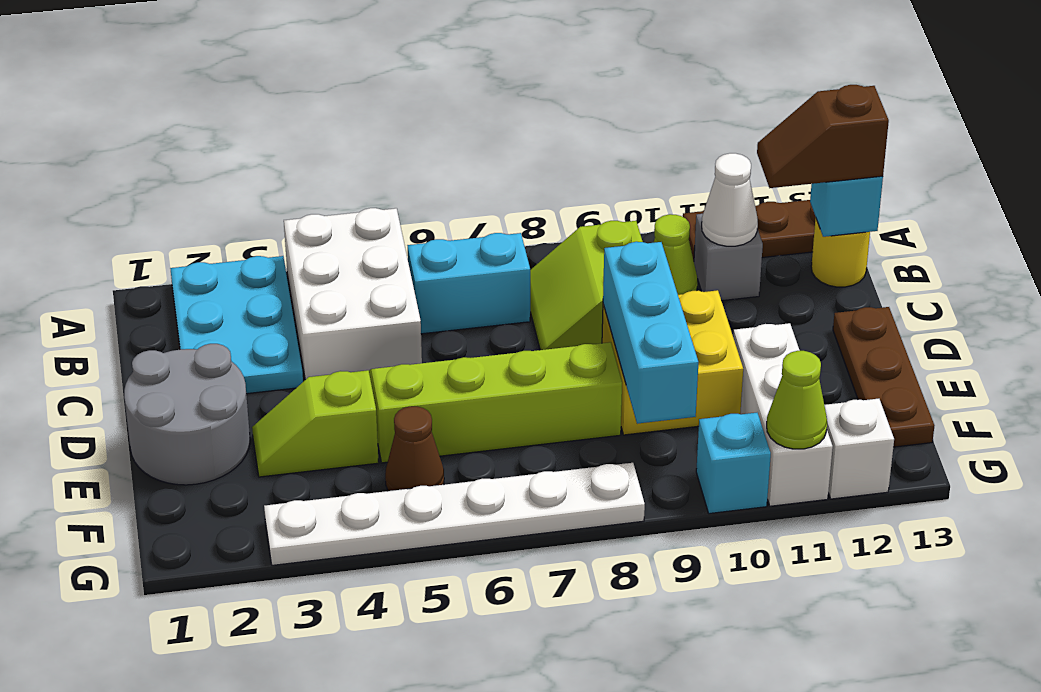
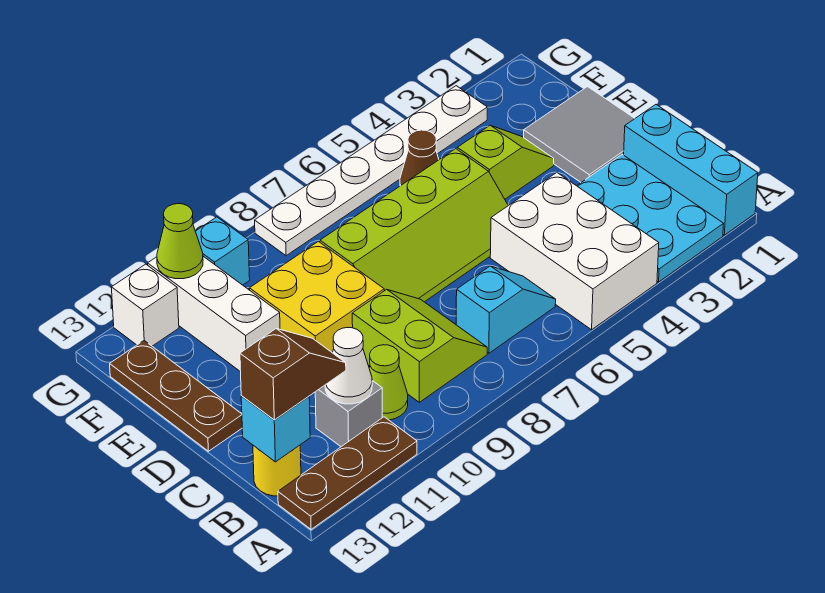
cyan 1x2 brick [407,233,530,334] -> cyan 1x2 slope [456,266,556,353]
grey 2x2 round brick [124,344,250,485] -> grey 2x2 tile [524,87,635,182]
cyan 1x3 brick [603,242,698,424] -> cyan 1x3 brick moved to [624,105,758,235]

